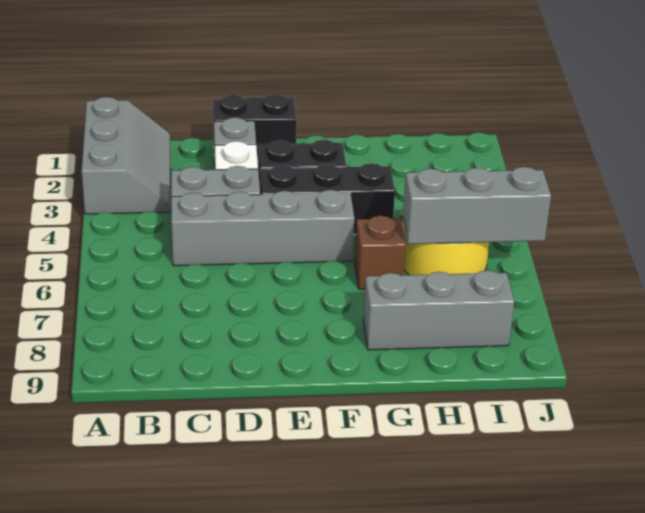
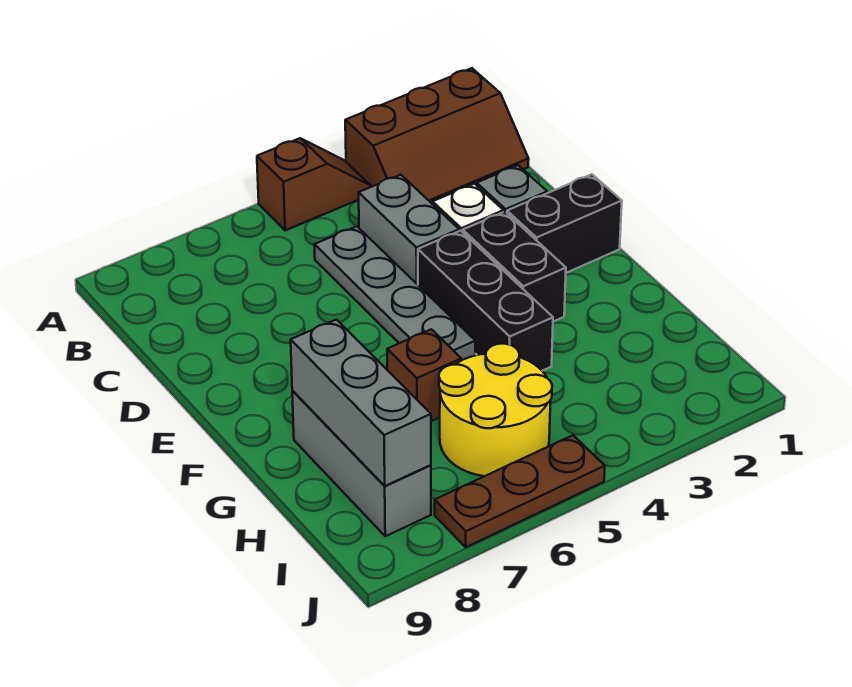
grey 2x3 slope [82,97,171,214] -> brown 2x3 slope [345,68,529,204]
none -> brown 1x2 slope [257,138,371,230]
grey 1x4 brick [171,190,354,266] -> grey 1x4 plate [314,226,475,361]
black 1x2 brick [213,94,297,160] -> black 1x2 brick turned to [507,174,622,273]
grey 1x3 brick [403,167,551,244] -> grey 1x3 brick moved to [291,320,431,486]
none -> brown 1x3 plate [435,435,605,547]

